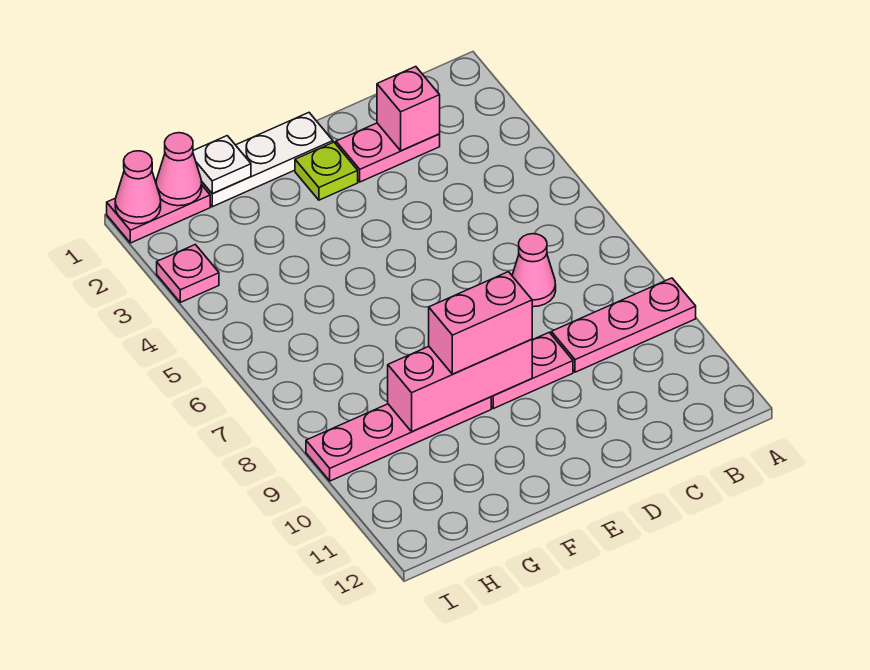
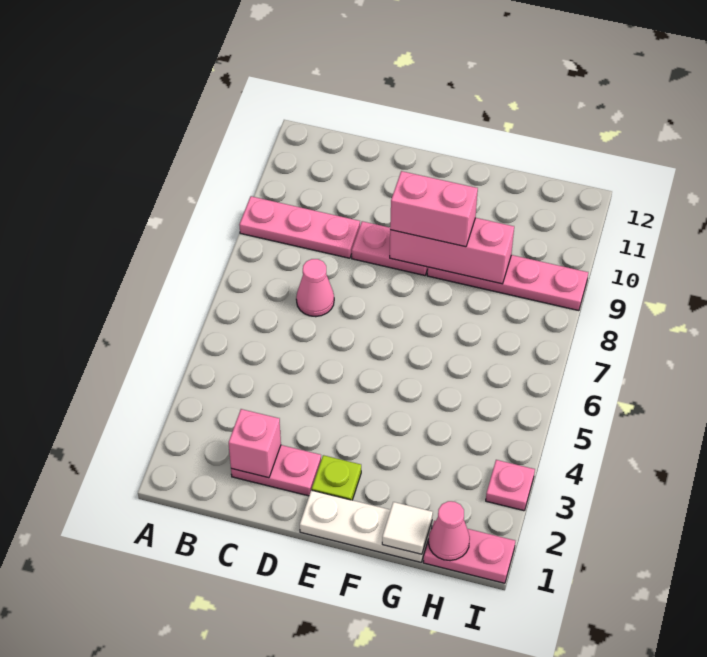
white 1x1 plate [193,136,251,193] -> white 1x1 tile [382,502,433,554]
pink 1x1 cone [115,151,161,224] -> none

